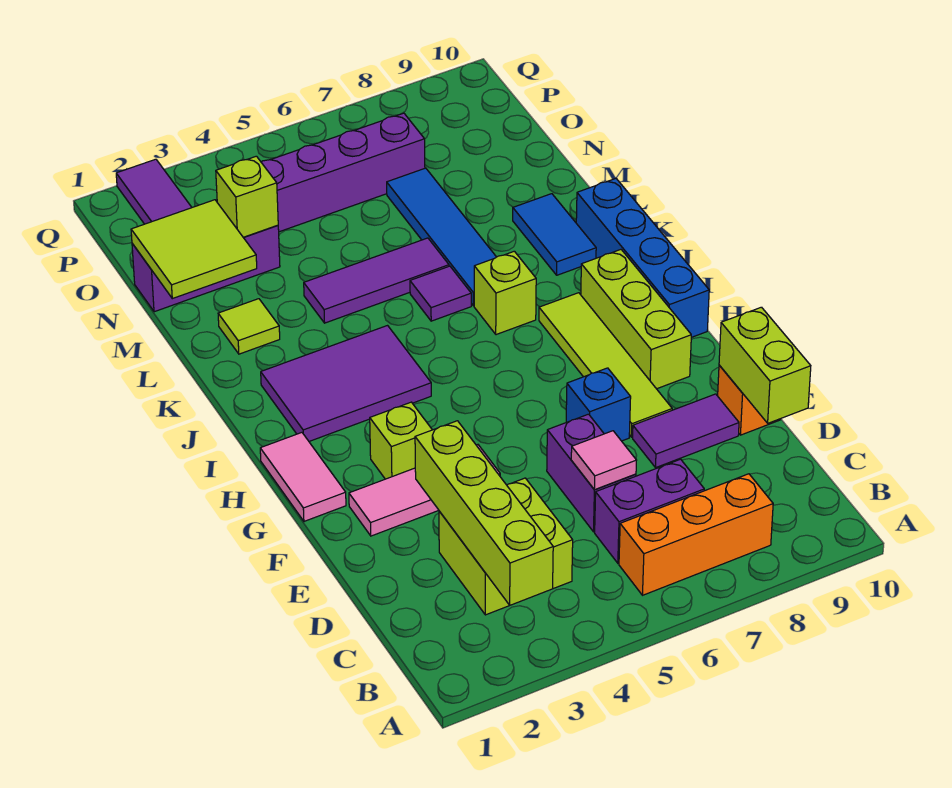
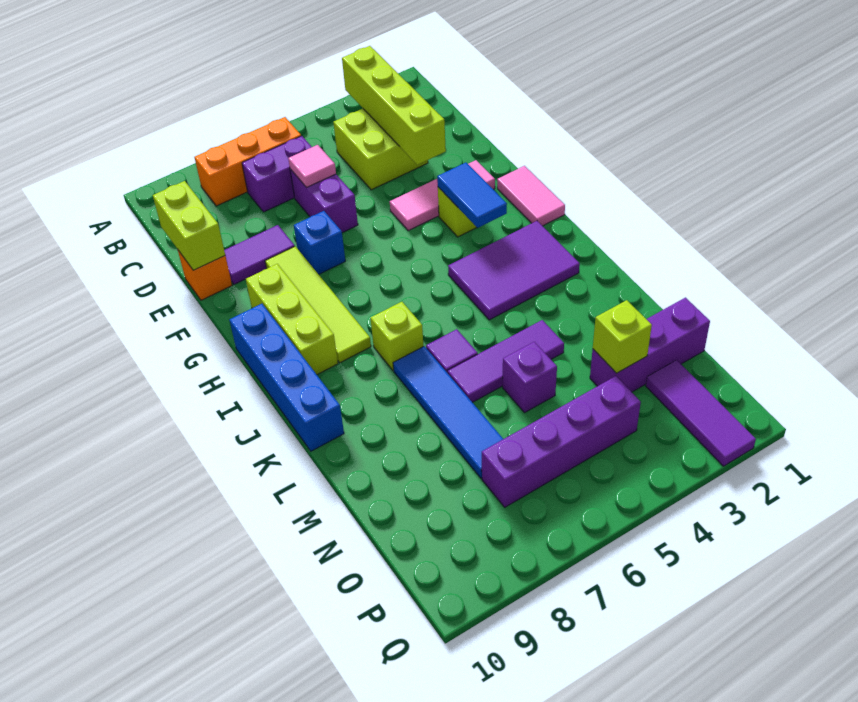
blue 1x2 tile [513,194,596,275] -> blue 1x2 tile moved to [437,163,507,228]
lime 1x1 tile [218,299,280,354] -> none
lime 2x2 tile [131,200,257,299] -> none
none -> purple 1x1 brick [503,342,557,413]

